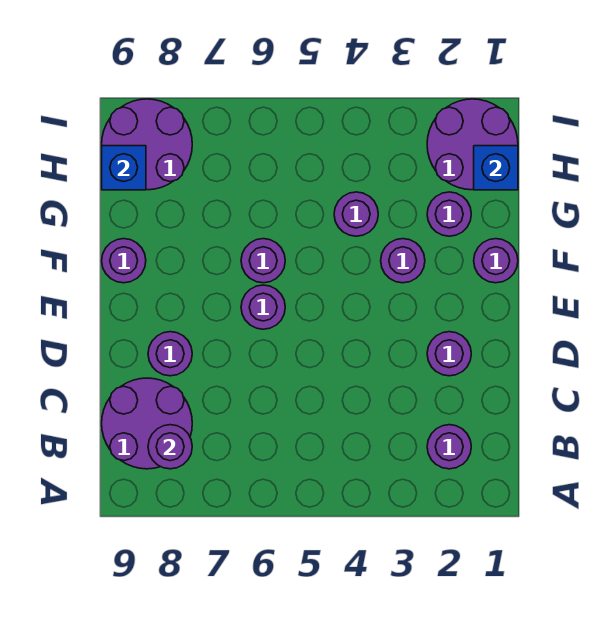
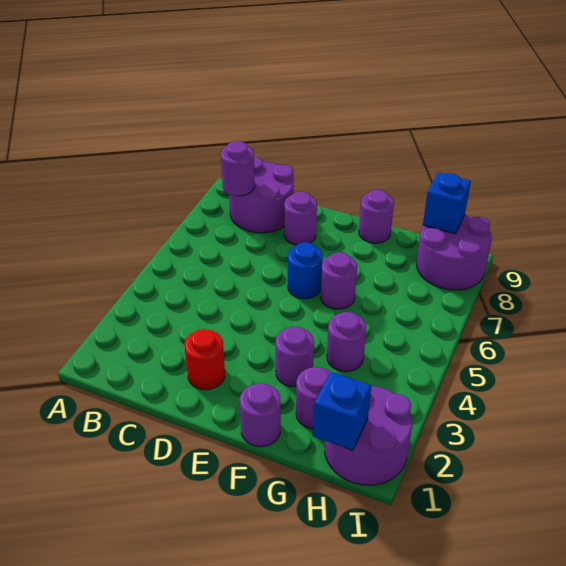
purple 1x1 round brick [427,425,471,469] -> none
purple 1x1 round brick [427,332,471,376] -> red 1x1 round brick [184,329,225,390]
purple 1x1 round brick [241,285,285,329] -> blue 1x1 round brick [288,242,323,299]

